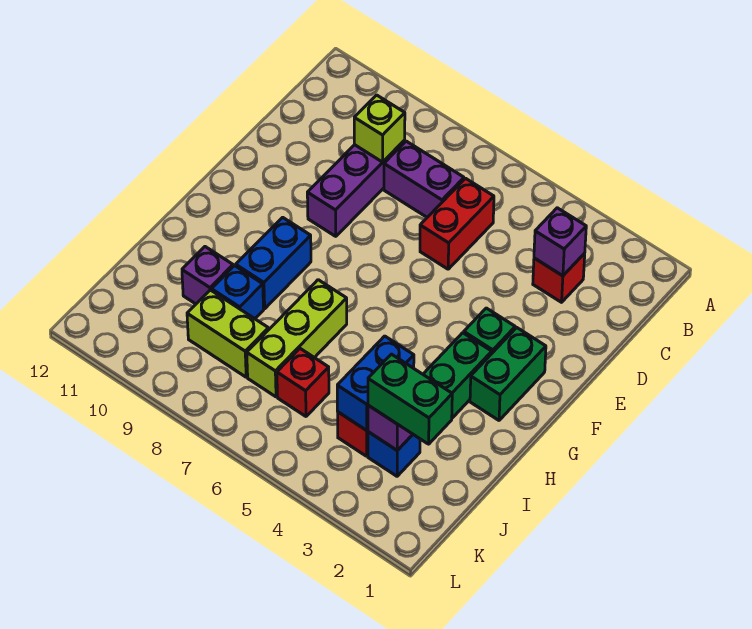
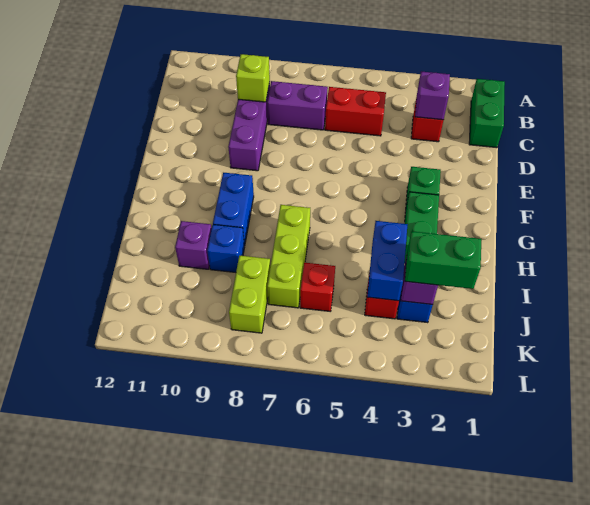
red 1x2 brick [420,178,494,269] -> red 1x2 brick turned to [325,87,386,136]
green 1x2 brick [470,328,546,420] -> green 1x2 brick moved to [469,79,505,148]
lime 1x2 brick [187,290,269,377] -> lime 1x2 brick turned to [229,256,270,333]

